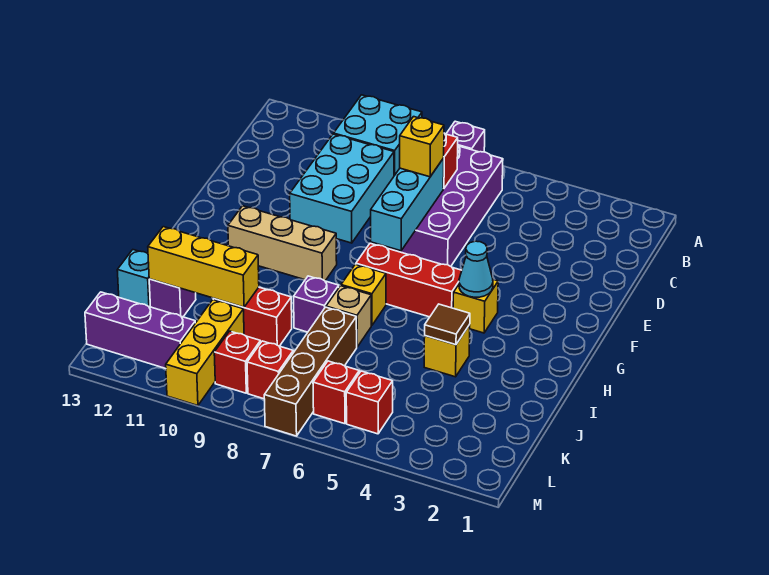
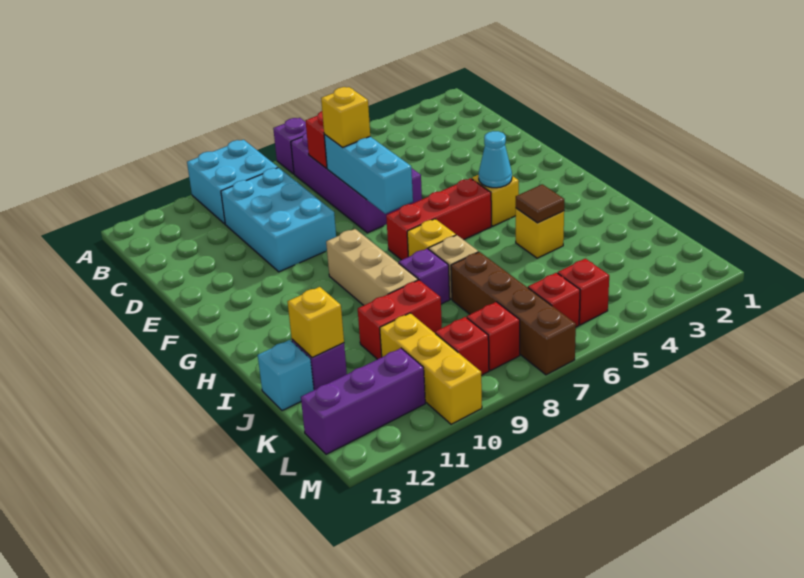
tan 1x3 brick [228,206,337,281] -> tan 1x3 brick turned to [326,229,418,305]
yellow 1x3 brick [148,227,259,307] -> yellow 1x1 brick [288,287,344,358]

